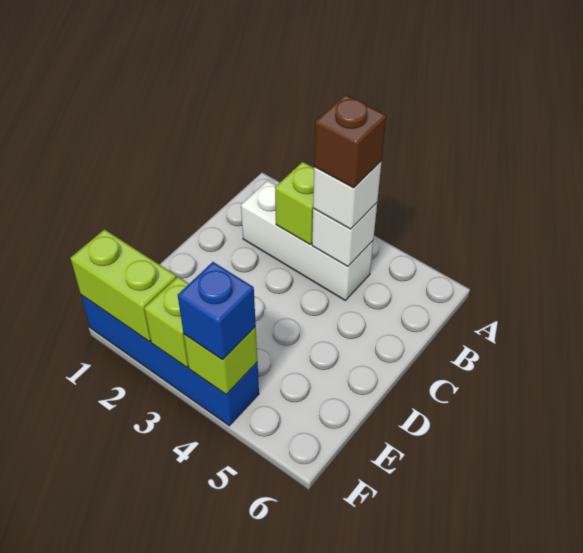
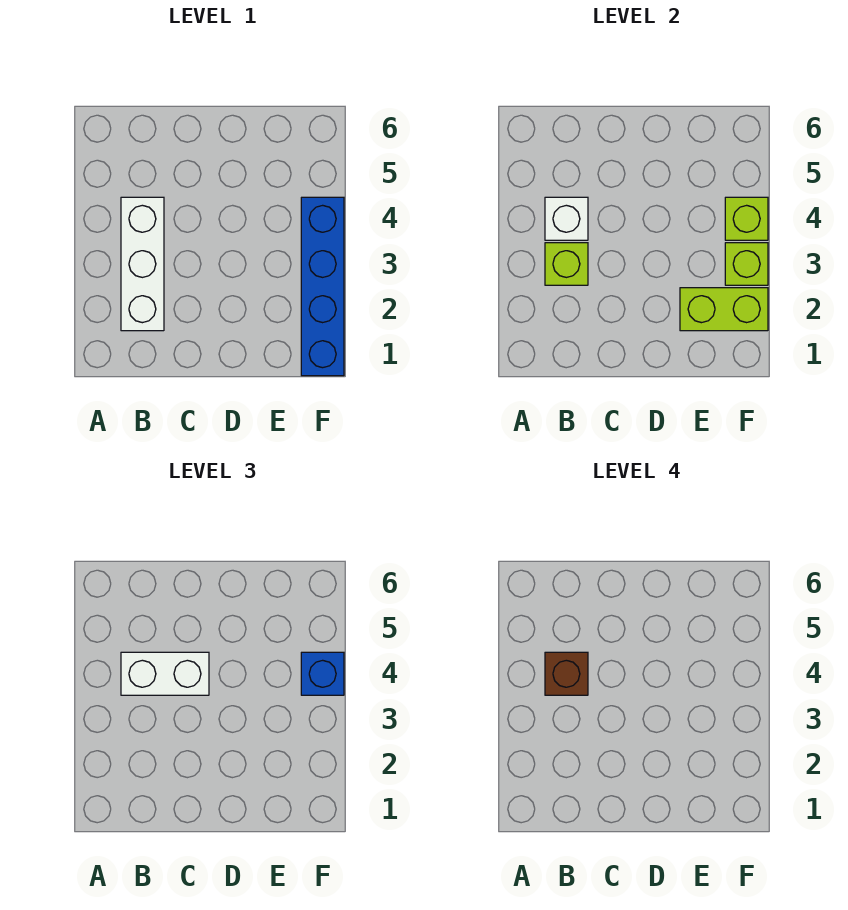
white 1x1 brick [313,161,382,229] -> white 1x2 brick [121,652,209,695]
lime 1x2 brick [70,229,176,342] -> lime 1x2 brick turned to [680,288,768,331]

